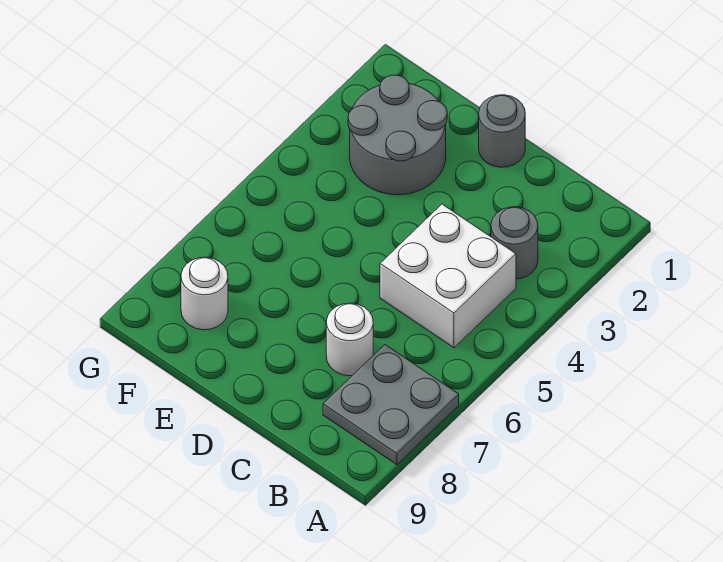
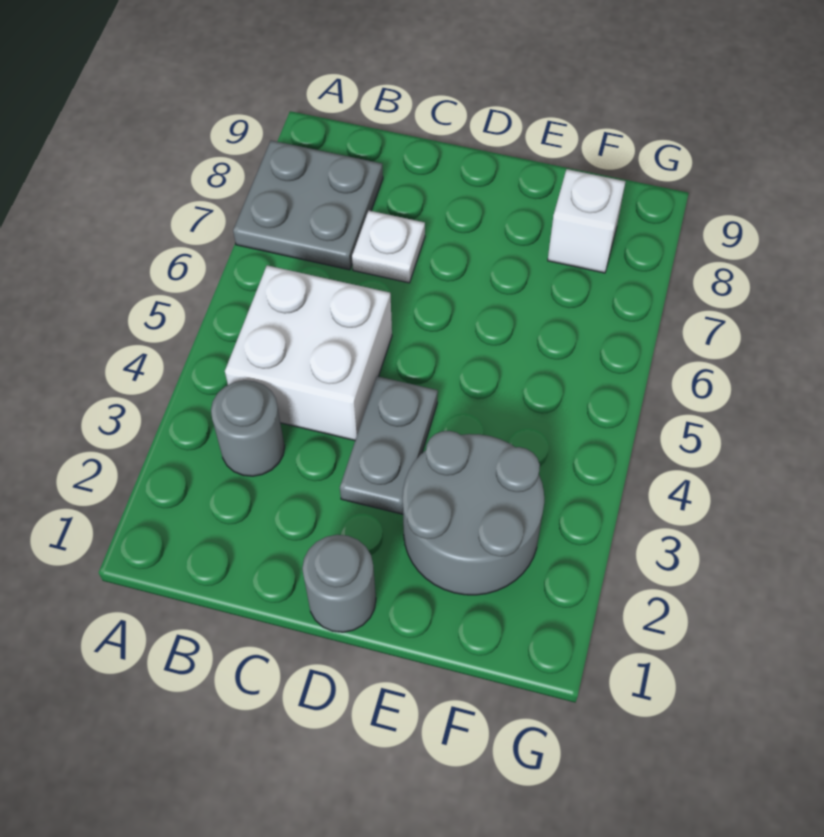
white 1x1 round brick [326,303,373,376] -> white 1x1 plate [352,211,425,283]
none -> grey 1x2 plate [340,376,438,514]
white 1x1 round brick [181,257,228,330] -> white 1x1 brick [548,169,626,273]

